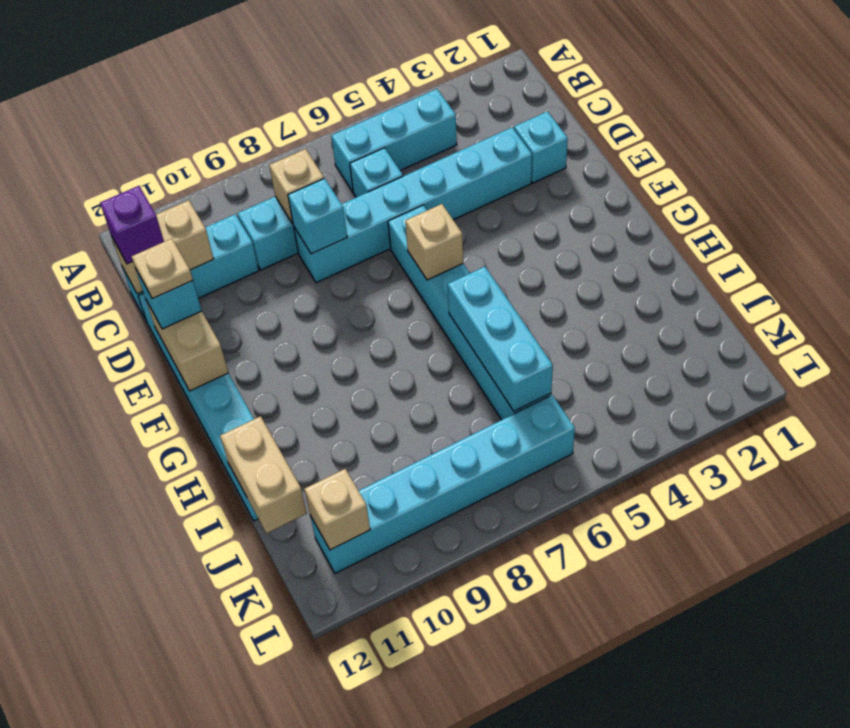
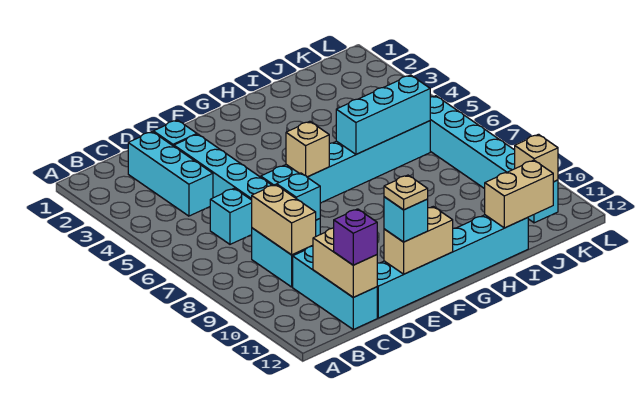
cyan 1x3 brick [331,89,457,191] -> cyan 1x3 brick moved to [128,132,213,216]
tan 1x1 brick [269,149,324,224] -> tan 1x2 brick [252,184,316,255]

